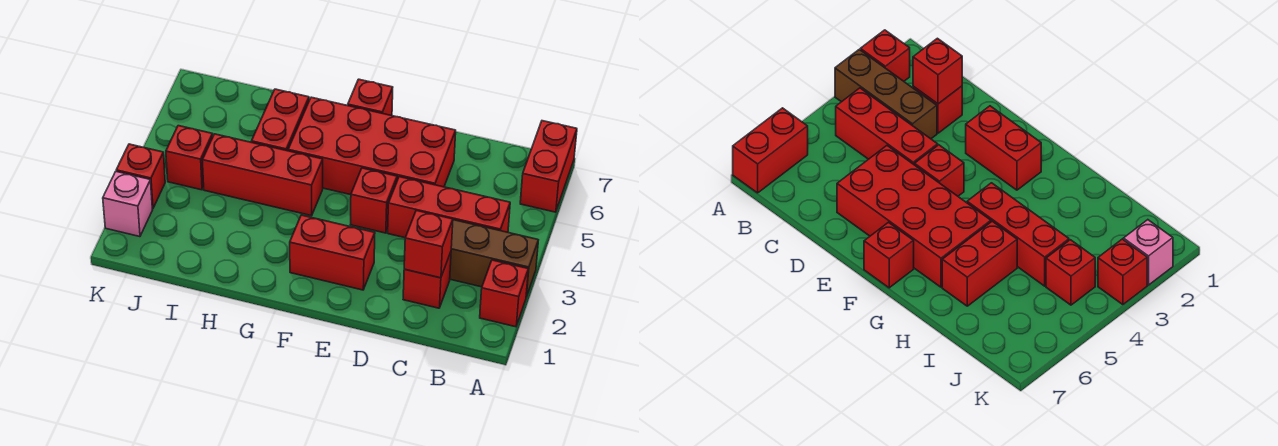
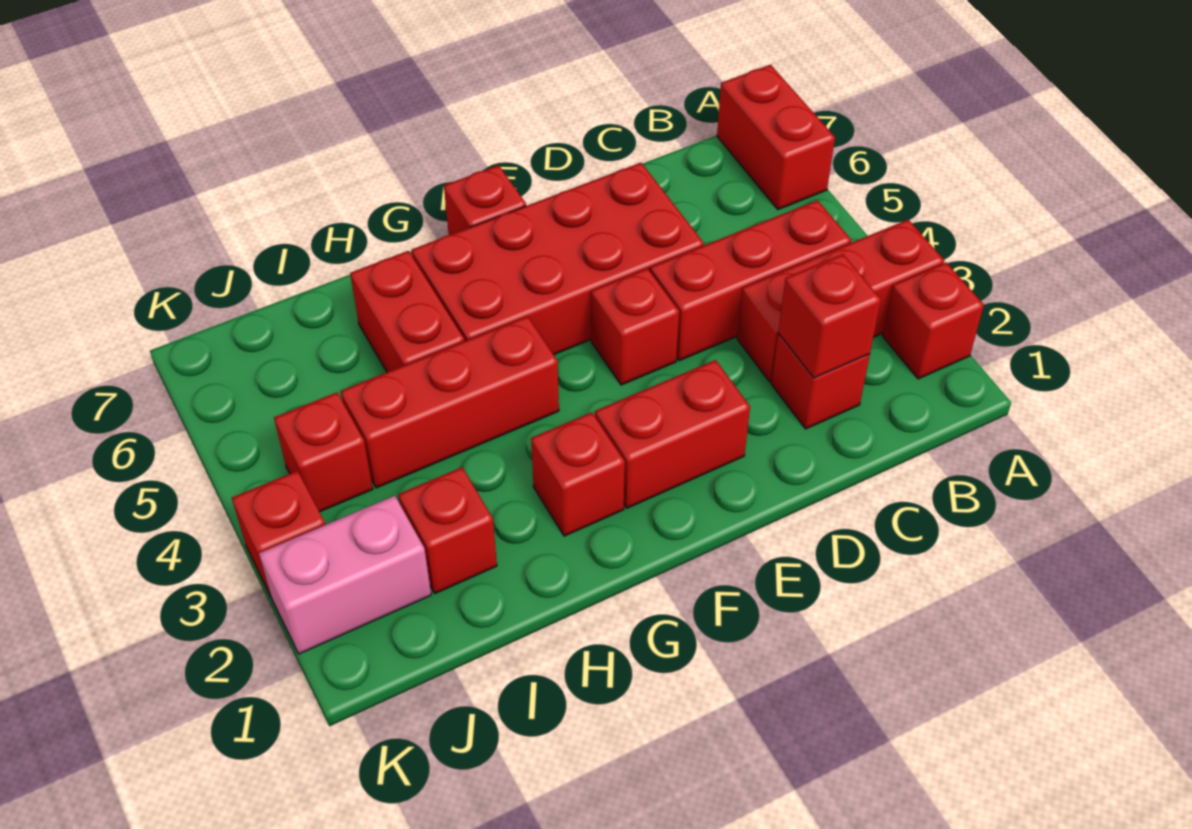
brown 1x3 brick [450,220,538,297] -> red 1x3 brick [737,220,944,382]
none -> red 1x1 brick [531,412,625,536]
none -> red 1x1 brick [398,467,497,594]
pink 1x1 brick [103,172,152,237] -> pink 1x2 brick [259,496,431,654]

